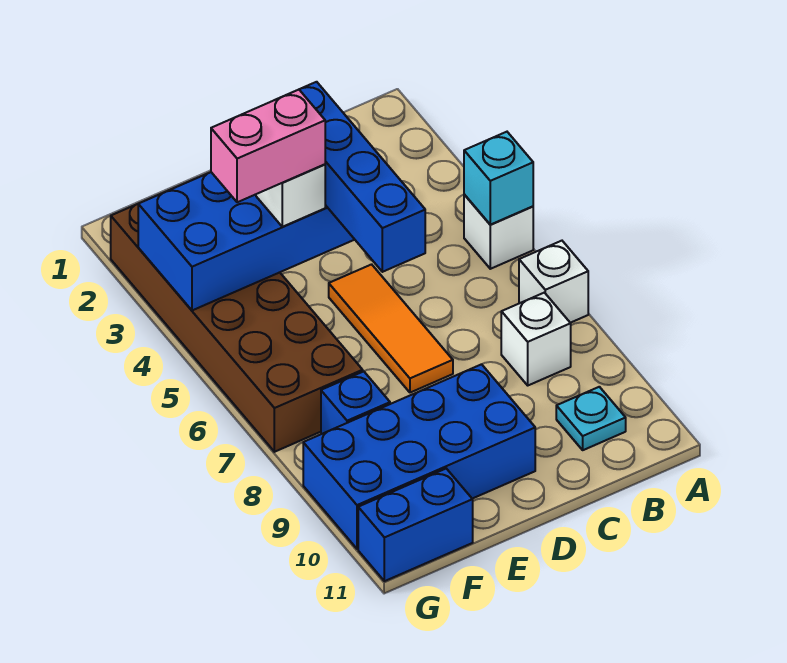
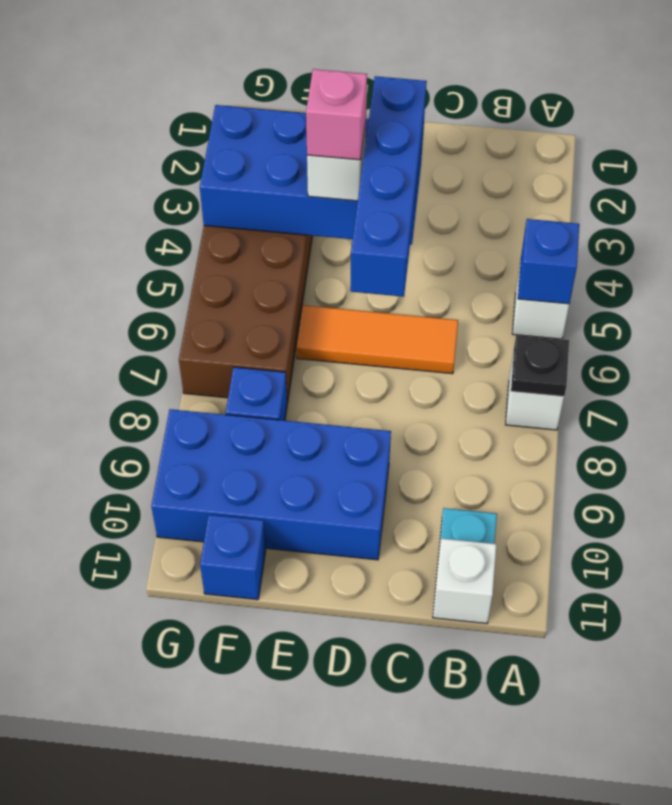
cyan 1x1 brick [464,132,533,225] -> blue 1x1 brick [518,219,579,304]
none -> black 1x1 plate [511,335,569,396]
white 1x1 brick [501,293,571,385] -> white 1x1 brick moved to [433,538,497,624]
orange 1x3 tile [329,264,453,393] -> orange 1x3 tile turned to [296,305,458,374]
pink 1x2 brick [211,90,325,202] -> pink 1x1 brick [306,69,367,160]
blue 1x2 brick [358,469,473,581] -> blue 1x1 brick [200,515,266,600]

